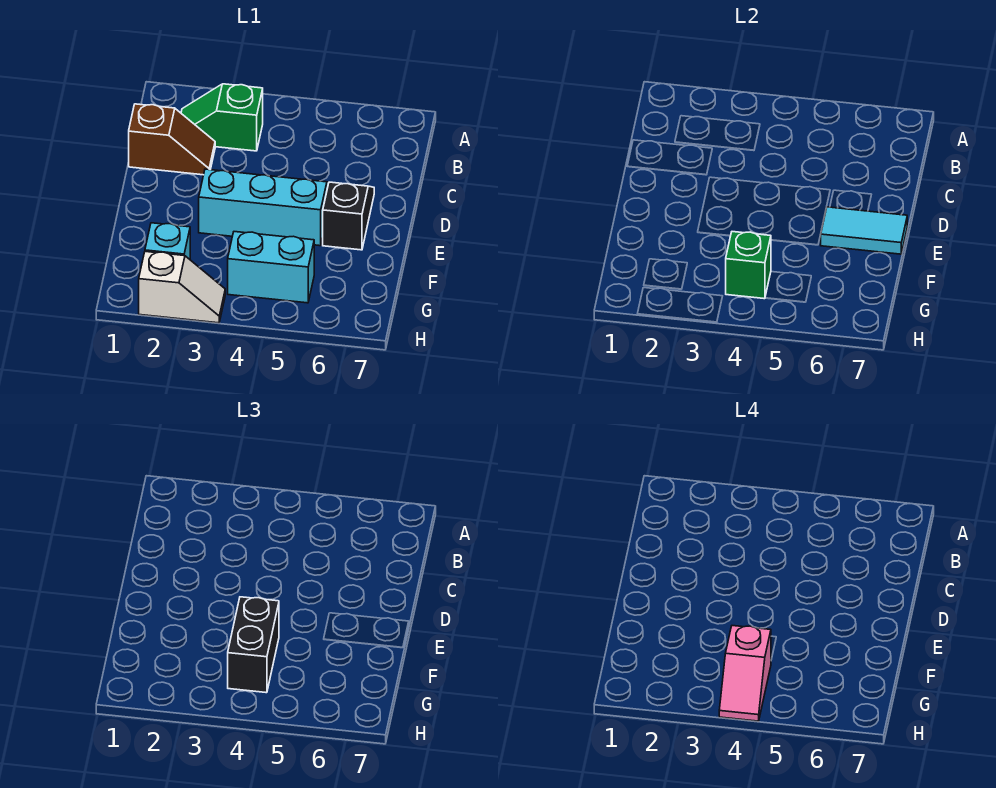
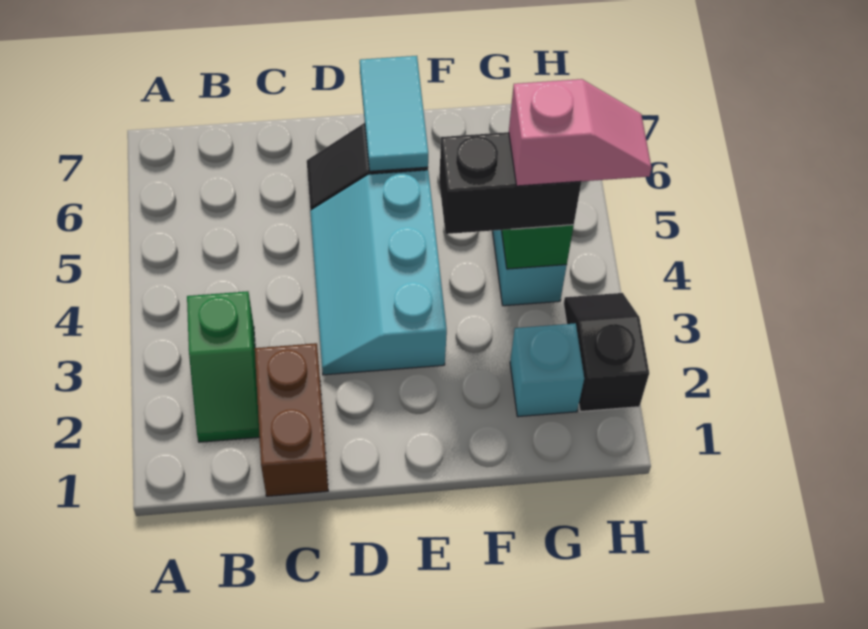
brown 1x2 slope [129,104,215,175] -> brown 1x2 brick [255,343,328,496]
white 1x2 slope [139,252,225,323] -> black 1x2 slope [564,293,649,412]

